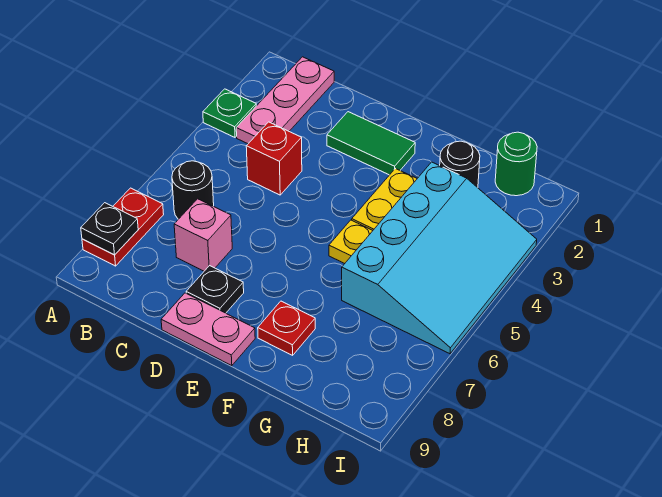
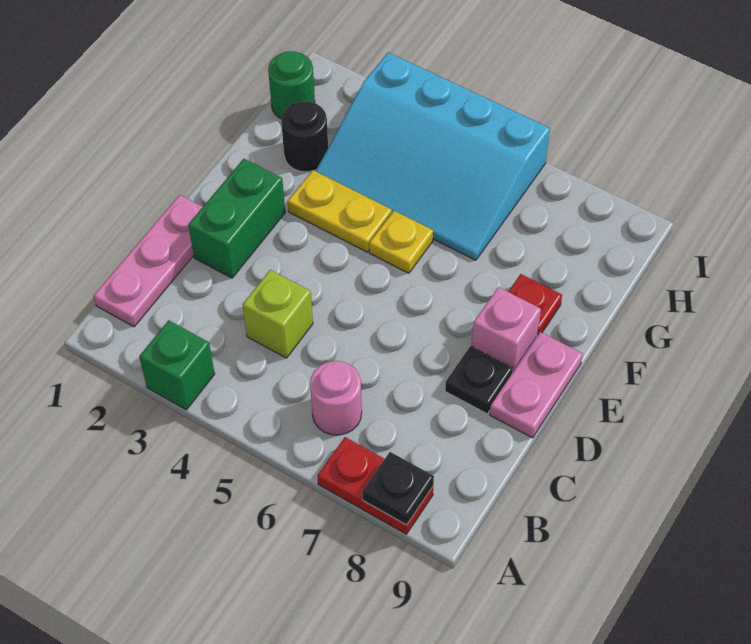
green 1x1 plate [203,89,256,137] -> green 1x1 brick [139,320,215,410]
pink 1x3 plate [236,57,334,144] -> pink 1x3 plate turned to [94,195,202,327]
black 1x1 round brick [172,161,214,219] -> pink 1x1 round brick [310,361,362,435]
red 1x1 brick [246,122,302,195] -> lime 1x1 brick [243,270,313,358]
pink 1x1 brick [174,199,232,271] -> pink 1x1 brick moved to [472,287,541,373]
green 1x2 tile [327,112,415,175] -> green 1x2 brick [188,159,285,278]
cyan 3x4 slope [342,162,537,354] -> cyan 3x4 slope turned to [316,53,550,260]

